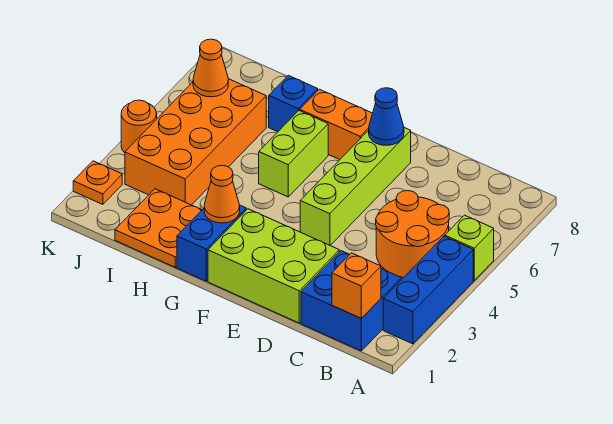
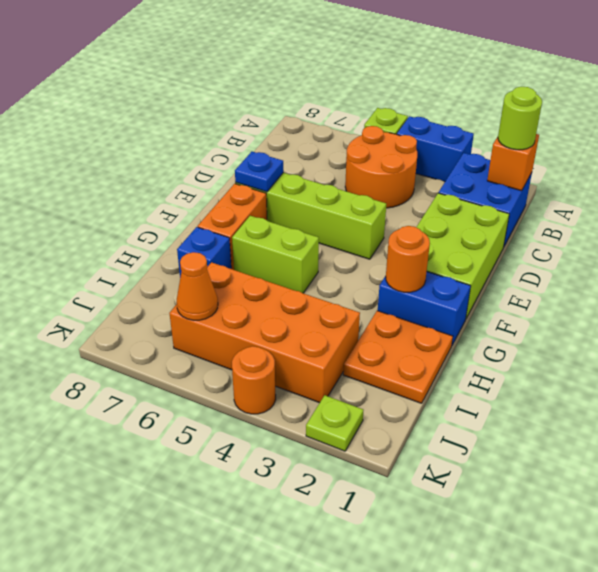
blue 1x3 brick [383,236,473,344] -> blue 1x2 brick [397,116,474,182]
none -> lime 1x1 round brick [498,87,542,150]
blue 1x1 cone [369,88,404,145] -> blue 1x1 plate [235,152,283,192]
orange 1x1 cone [204,165,240,223] -> orange 1x1 round brick [386,226,430,292]
orange 1x1 plate [73,161,122,204] -> lime 1x1 plate [306,395,363,451]

